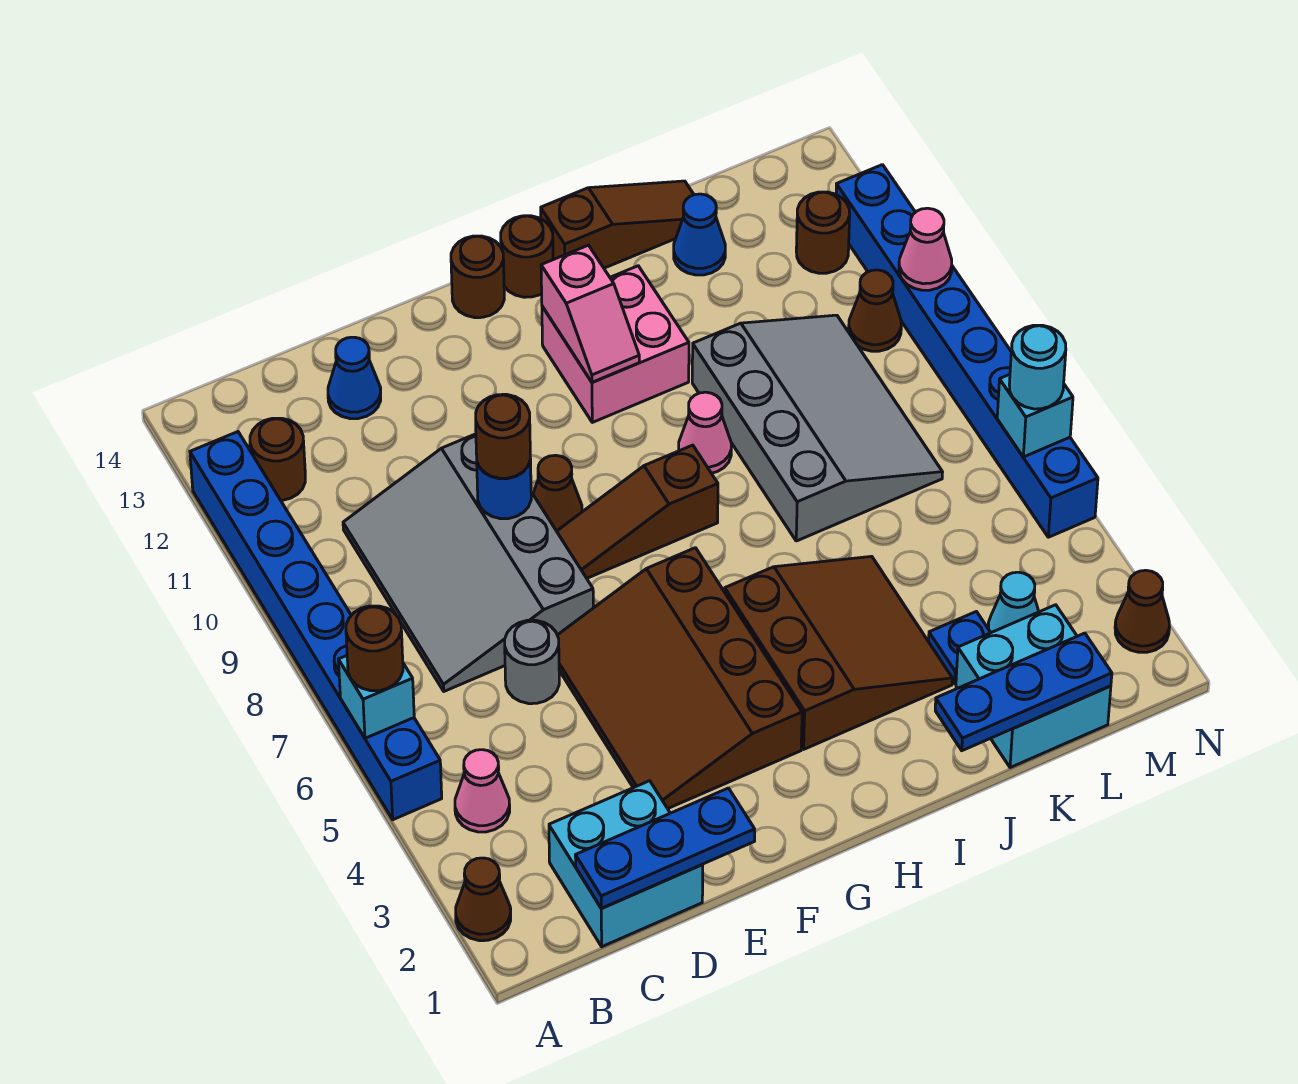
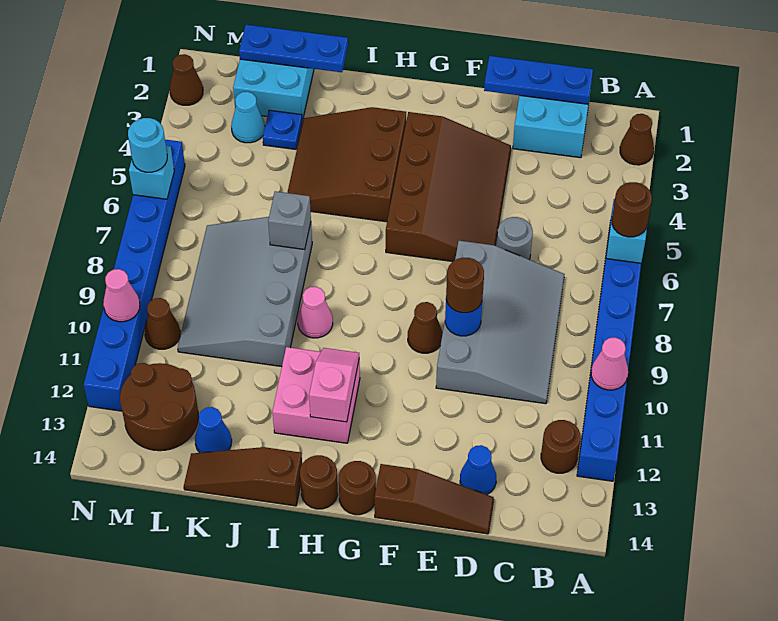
pink 1x1 cone [455,750,510,832] -> pink 1x1 cone moved to [591,337,628,390]
brown 1x3 slope [557,445,718,578] -> brown 1x3 slope moved to [375,464,494,534]
none -> grey 1x1 brick [268,191,311,249]
brown 1x1 round brick [796,192,850,273] -> brown 2x2 round brick [120,363,199,451]

